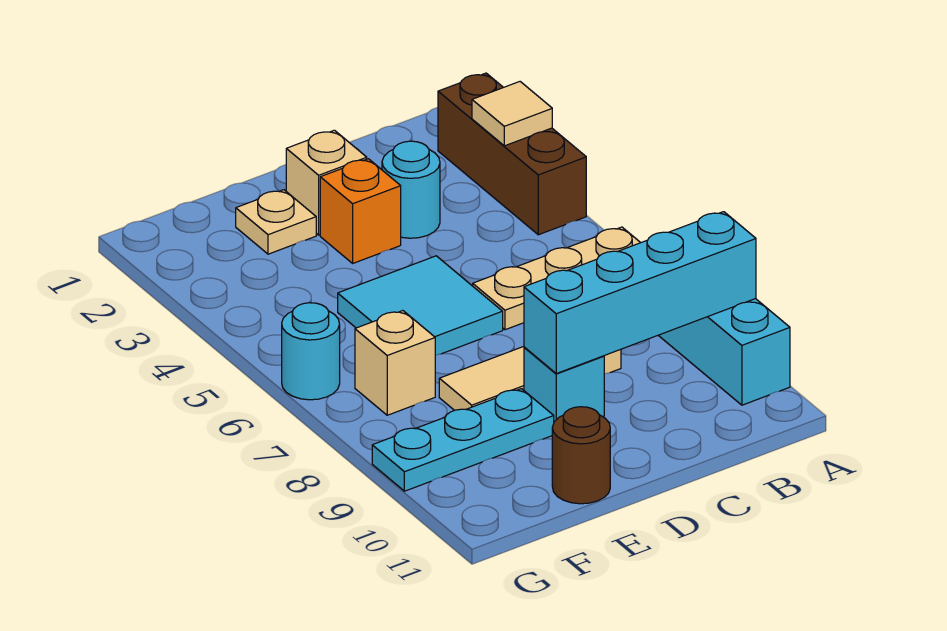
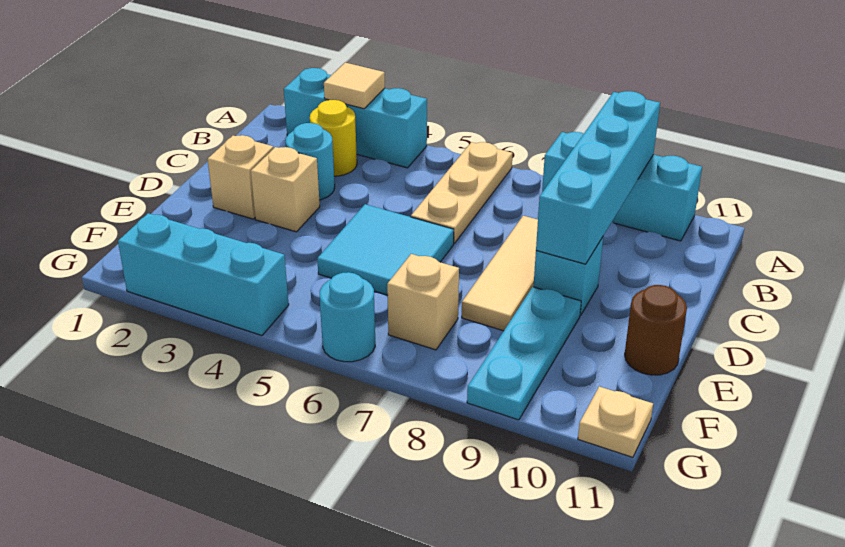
brown 1x3 brick [438,73,586,235] -> cyan 1x3 brick [284,68,427,168]
none -> yellow 1x1 round brick [310,100,357,176]
orange 1x1 brick [320,159,401,263] -> tan 1x1 brick [251,147,320,232]
tan 1x1 plate [236,190,316,254] -> tan 1x1 plate moved to [578,387,653,457]
none -> cyan 1x3 brick [118,213,289,336]

